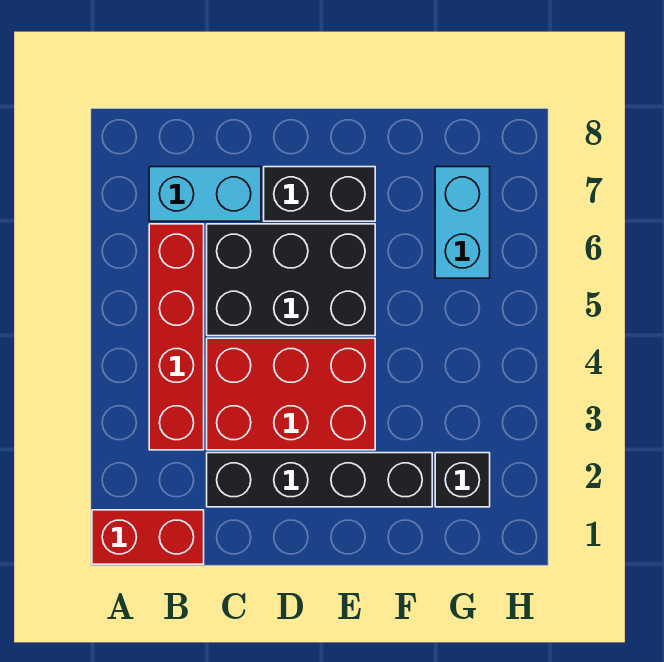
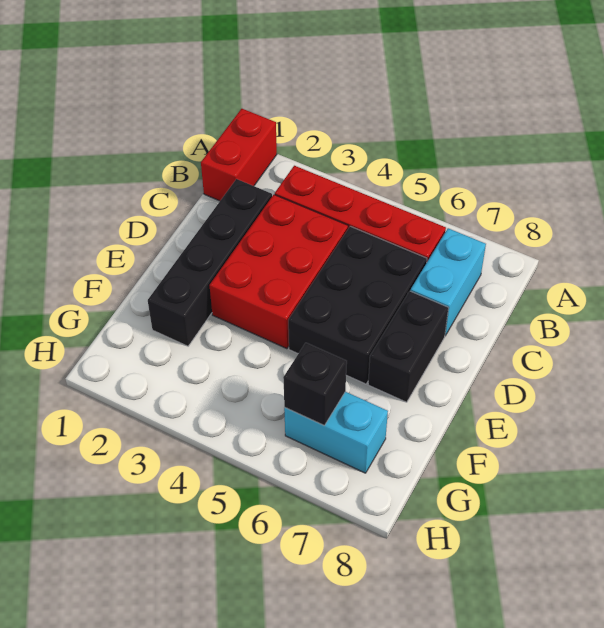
black 1x1 brick [435,453,490,507] -> black 1x1 brick moved to [283,343,347,425]

